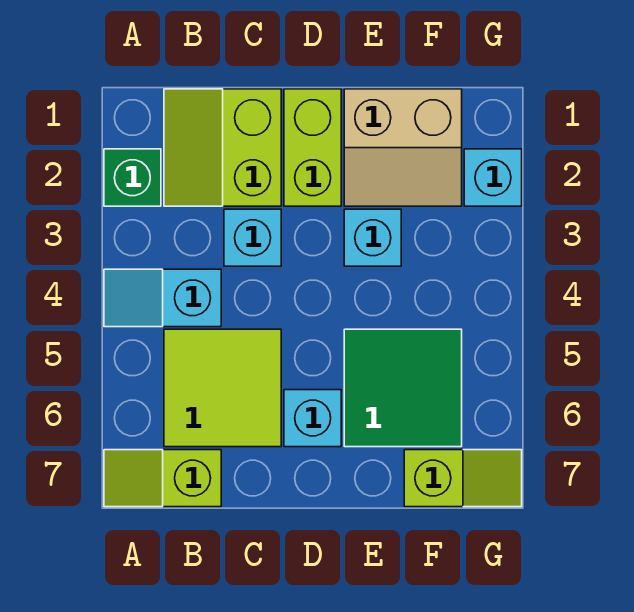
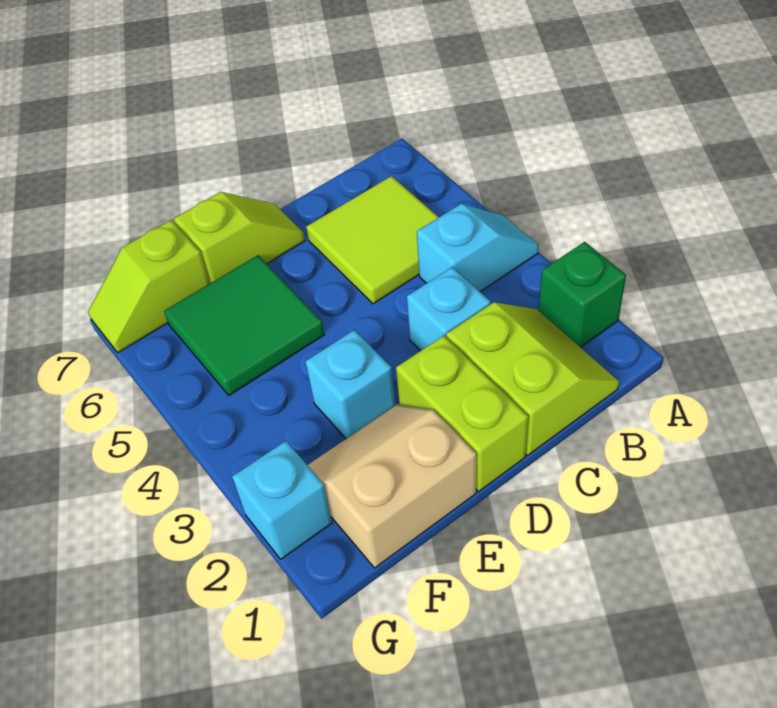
lime 1x2 slope [104,450,221,507] -> lime 1x2 slope moved to [174,192,305,283]
cyan 1x1 brick [284,390,341,447] -> none

